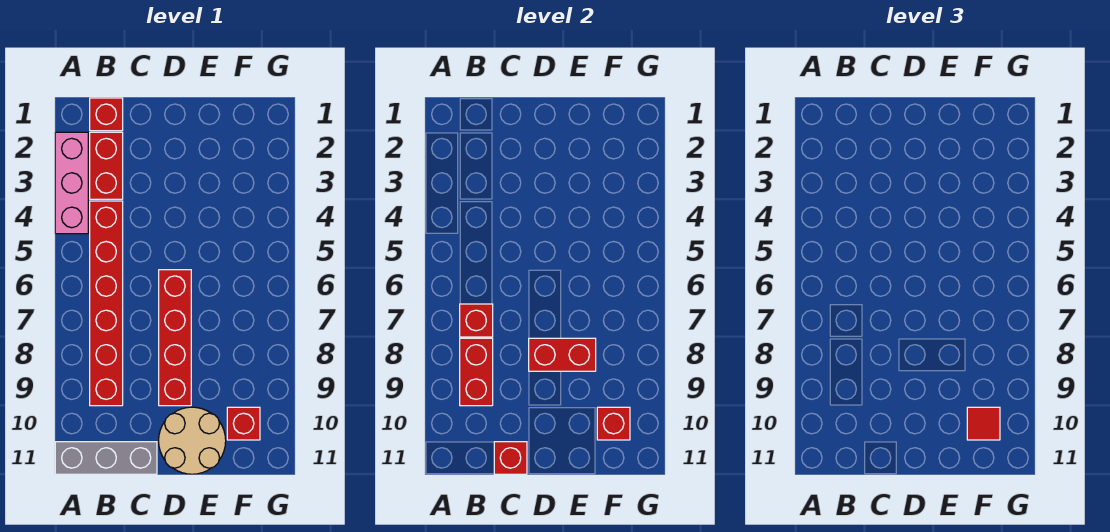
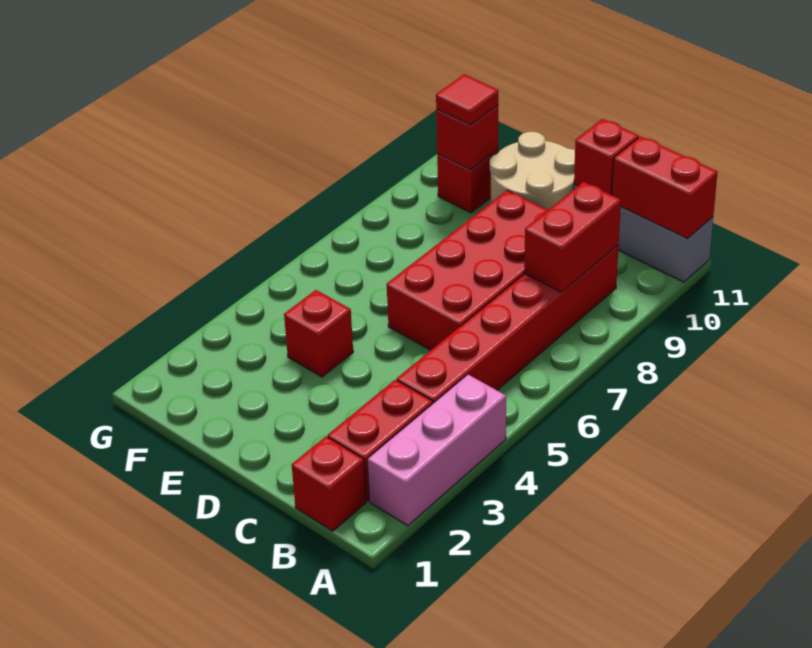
red 1x1 brick [460,304,493,337] -> red 1x1 brick moved to [284,290,353,377]
red 1x4 brick [159,270,191,406] -> red 2x4 brick [387,190,547,350]
red 1x2 brick [529,338,596,371] -> red 1x2 brick moved to [612,136,717,239]

